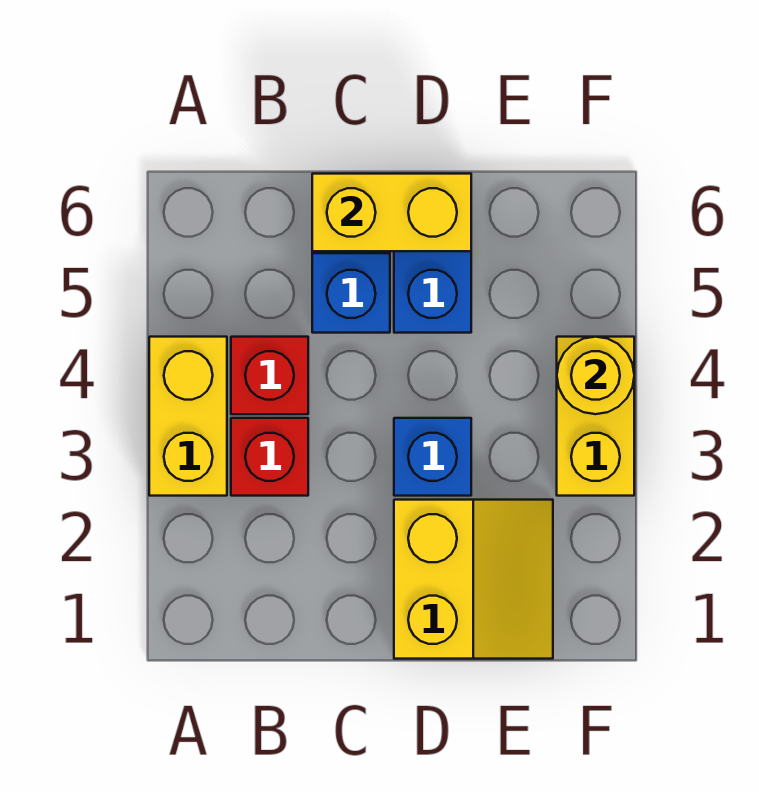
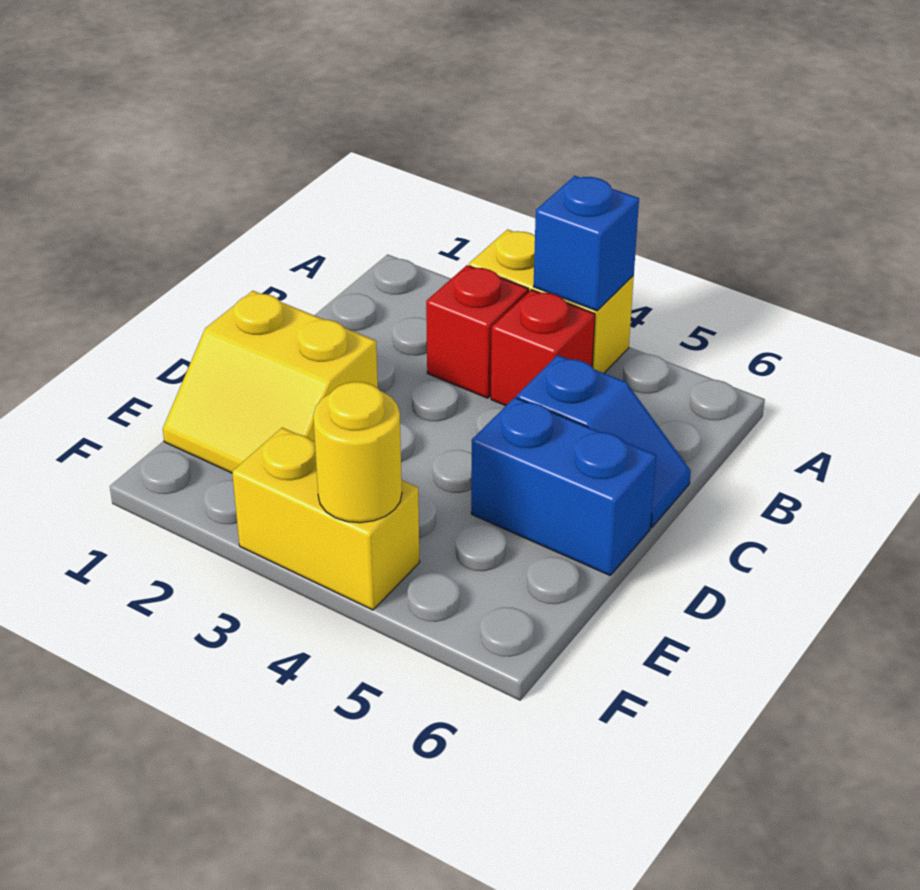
yellow 1x2 brick [312,174,471,251] -> none
blue 1x1 brick [394,418,471,496] -> blue 1x1 brick moved to [533,176,639,311]

